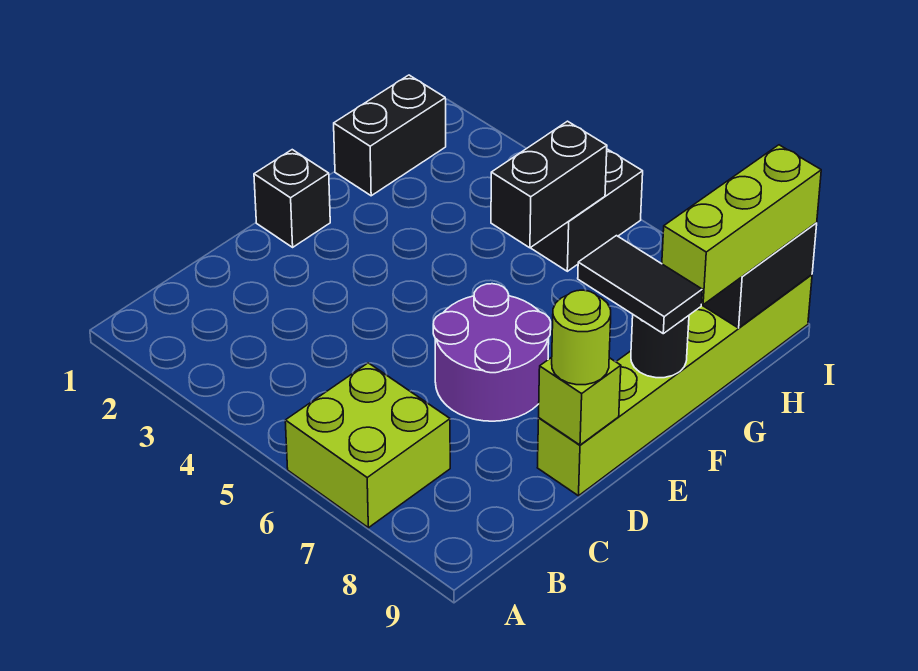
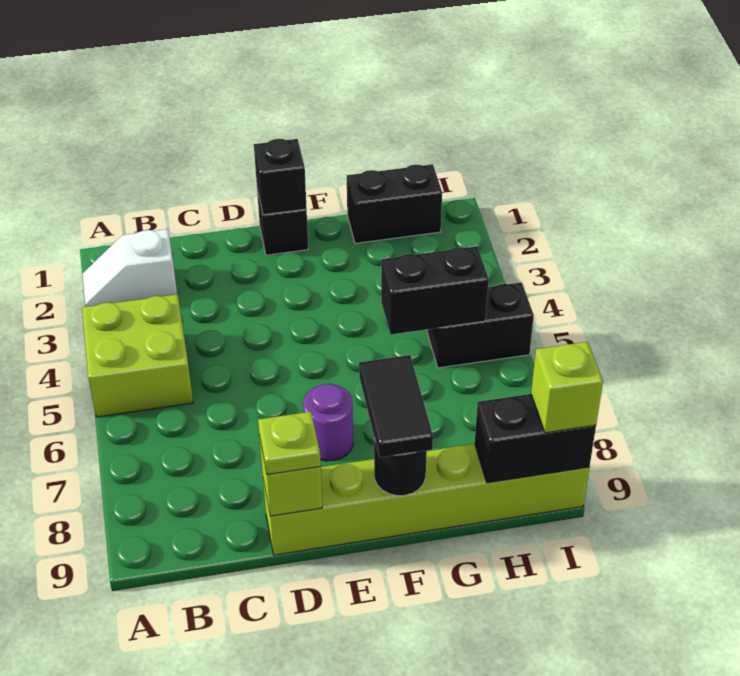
none -> white 1x2 slope [82,229,177,307]
lime 2x2 brick [285,363,450,528] -> lime 2x2 brick moved to [82,294,193,417]
purple 2x2 round brick [433,284,551,421] -> purple 1x1 round brick [303,384,353,461]
lime 1x1 round brick [552,290,611,385] -> lime 1x1 plate [258,412,321,475]
none -> black 1x1 brick [254,139,307,215]
lime 1x3 brick [662,145,821,305] -> lime 1x1 brick [531,342,603,433]

